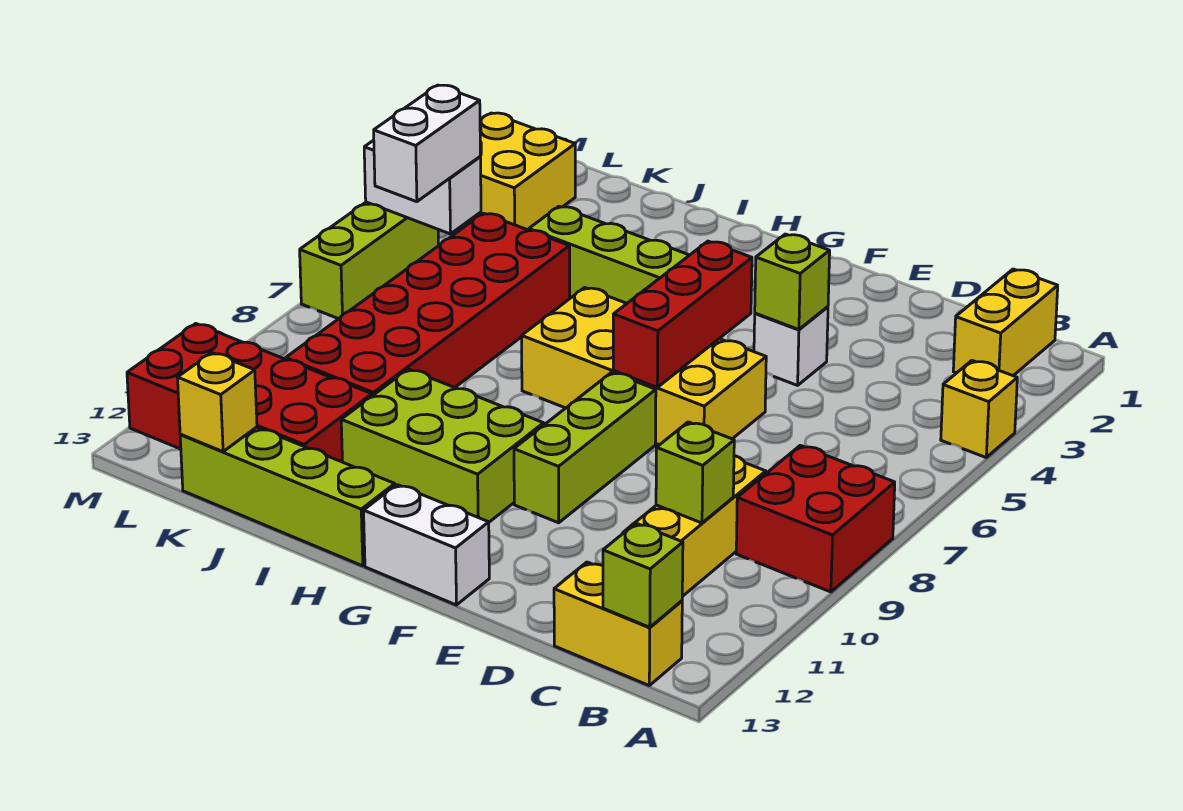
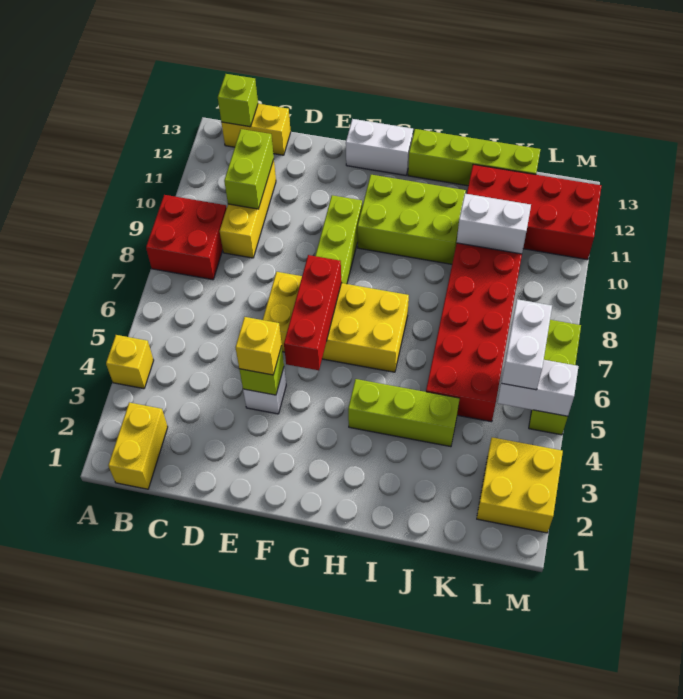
lime 1x1 brick [656,422,734,523] -> lime 1x2 brick [224,129,274,209]
none -> white 1x2 brick [457,193,531,254]
yellow 1x1 brick [177,353,257,452] -> yellow 1x1 brick moved to [236,317,282,375]

